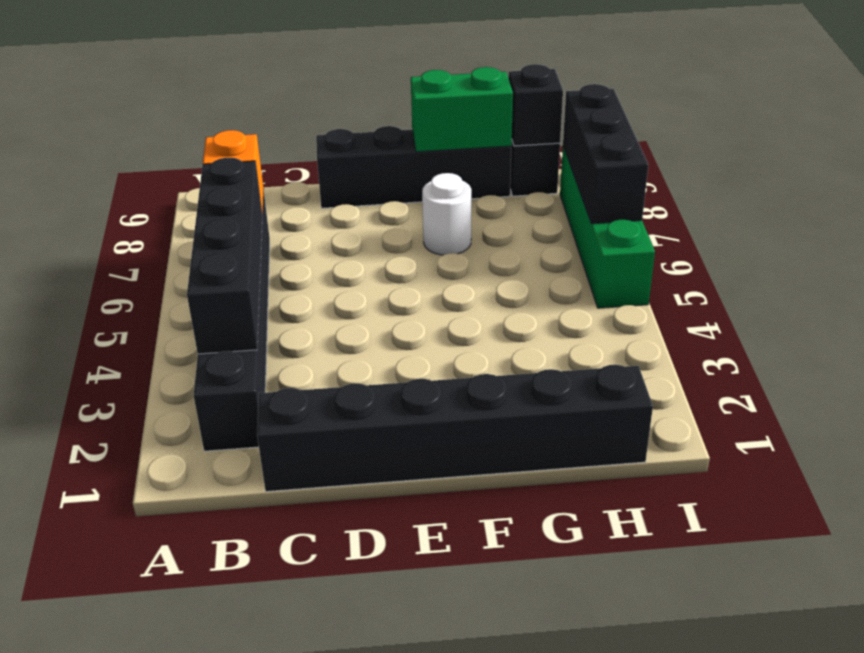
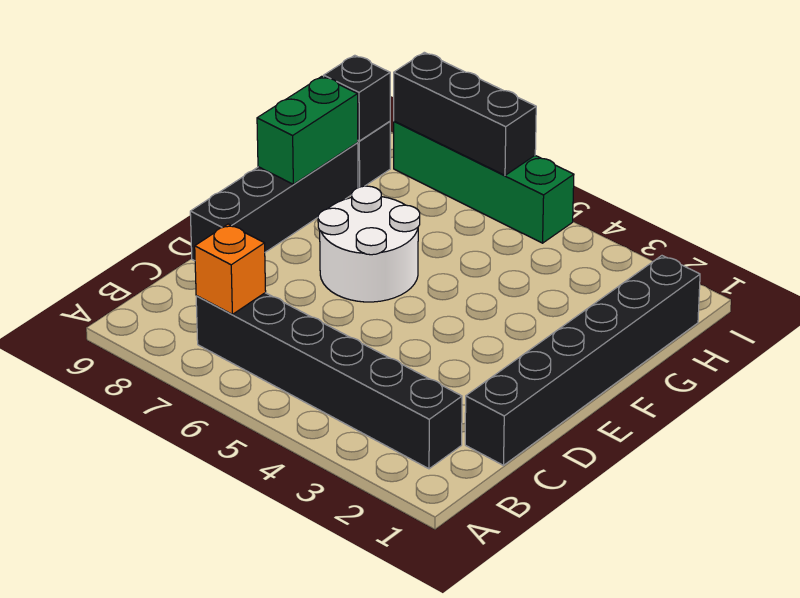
black 1x4 brick [187,158,262,354] -> none
white 1x1 round brick [422,173,471,255] -> white 2x2 round brick [318,186,420,302]

